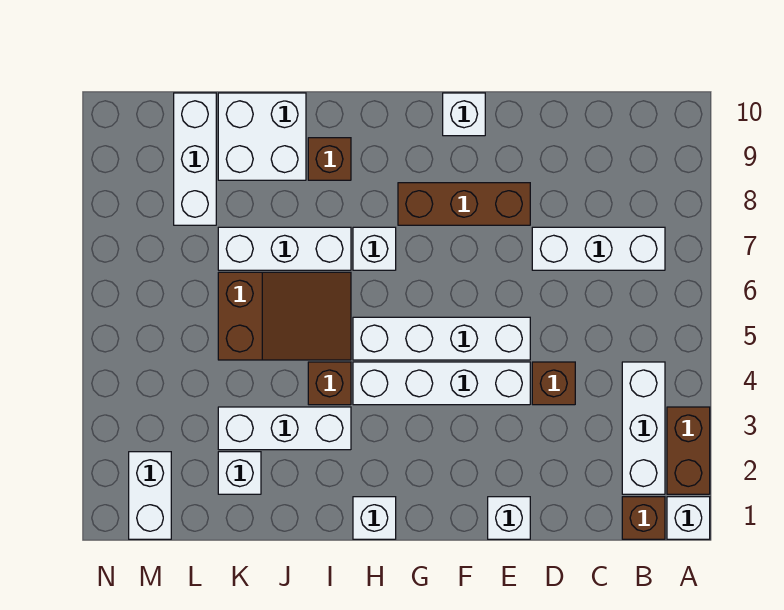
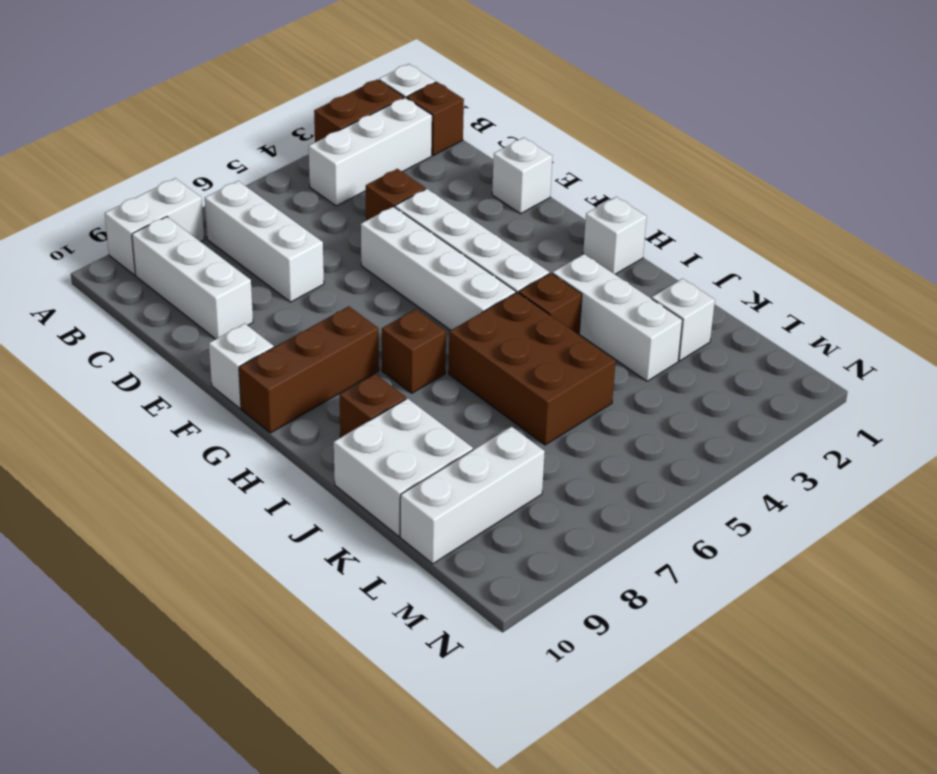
brown 1x3 brick [398,183,530,225] -> brown 1x3 brick turned to [239,306,379,433]
white 1x1 brick [353,227,396,270] -> brown 1x1 brick [382,309,446,393]
brown 2x3 slope [218,272,351,360] -> brown 2x3 brick [449,292,616,445]
white 1x3 brick [218,227,351,270] -> white 1x3 brick moved to [132,217,253,339]
white 1x2 brick [129,452,171,539] -> white 1x2 brick moved to [105,178,204,275]

